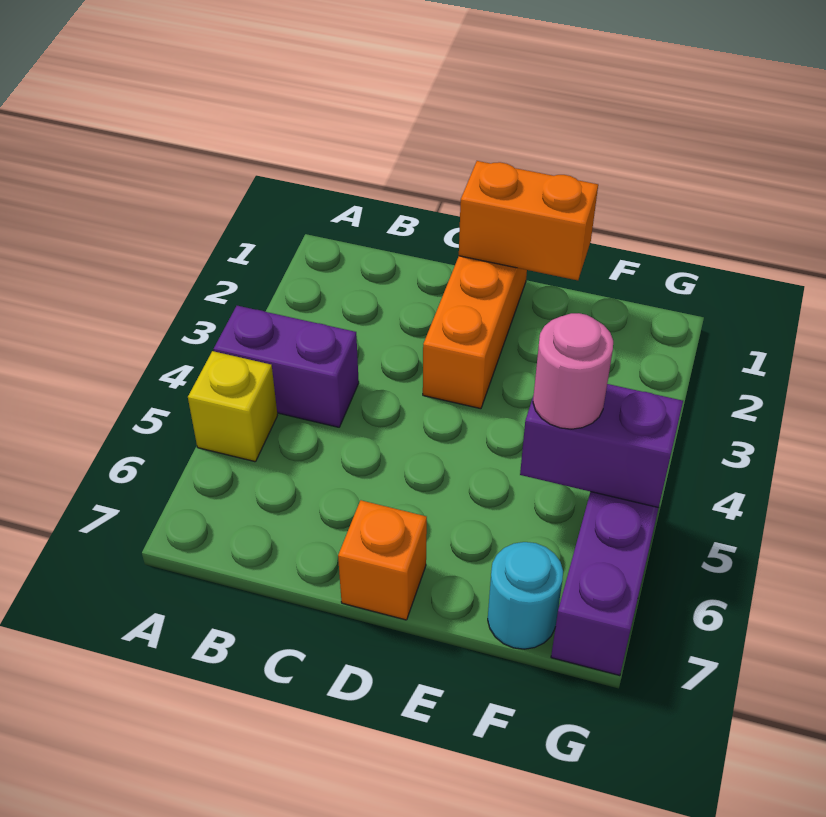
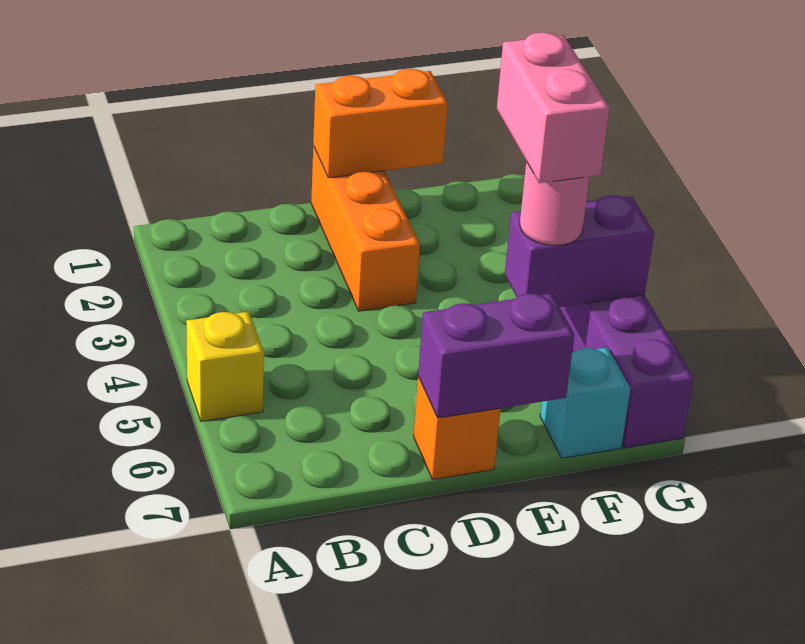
purple 1x2 brick [214,306,359,427] -> purple 1x2 brick moved to [418,294,574,418]
none -> pink 1x2 brick [497,32,610,183]
cyan 1x1 round brick [488,542,563,649] -> cyan 1x1 brick [540,347,630,458]

